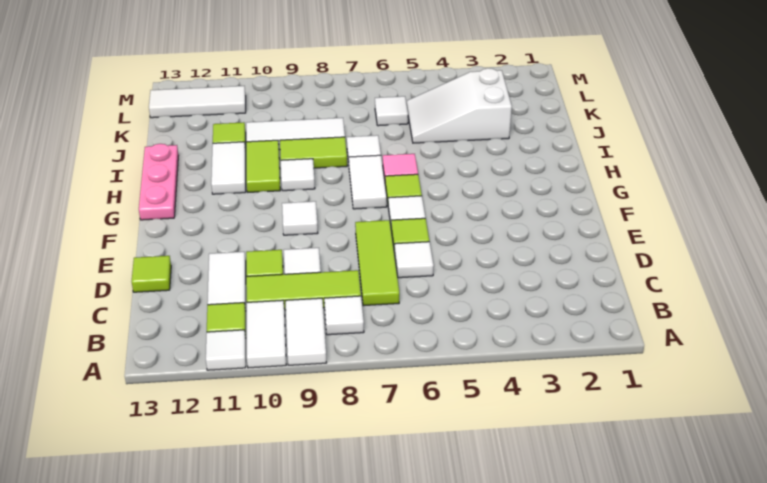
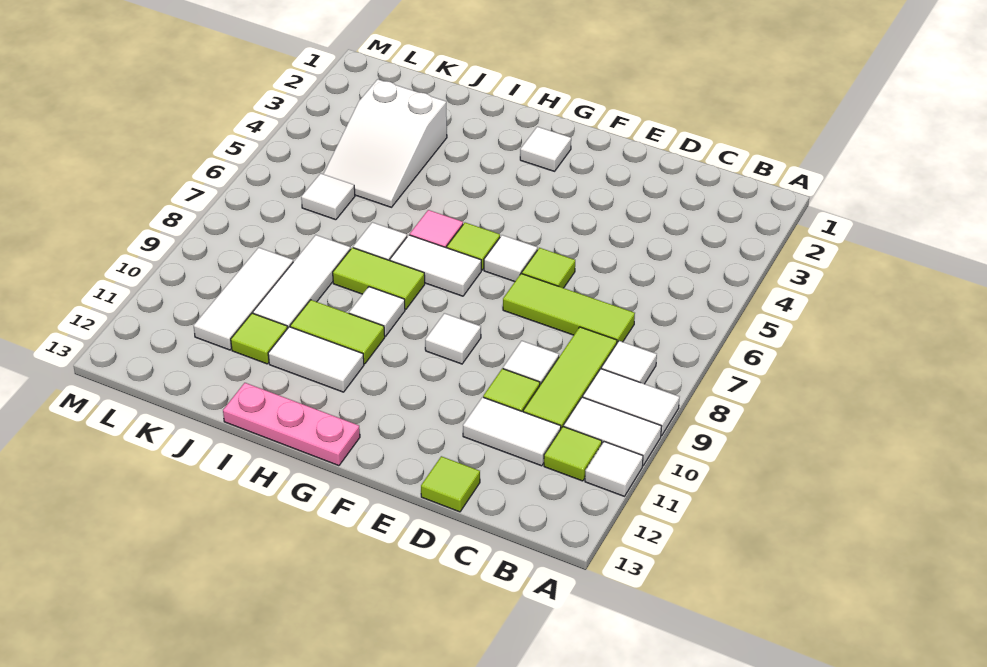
white 1x1 tile [394,242,434,278] -> white 1x1 tile moved to [520,127,571,171]
lime 1x2 tile [280,137,347,168] -> lime 1x2 tile turned to [333,248,425,310]
white 1x3 tile [149,86,246,118] -> white 1x3 tile moved to [194,248,293,350]

